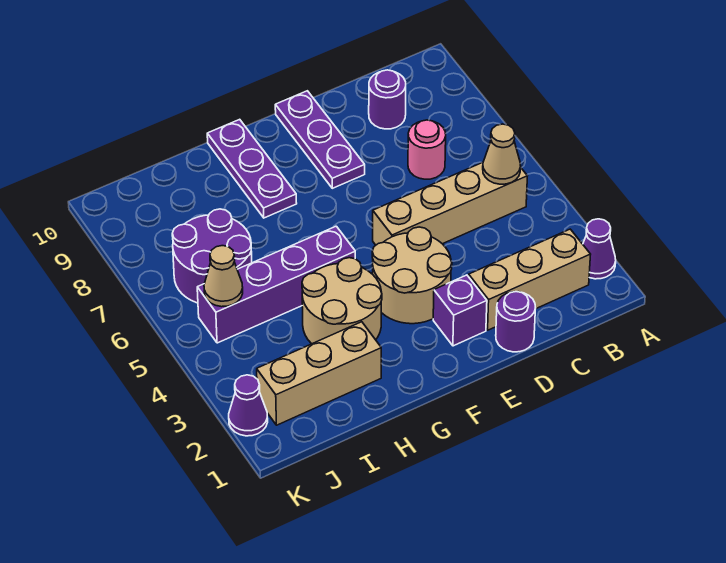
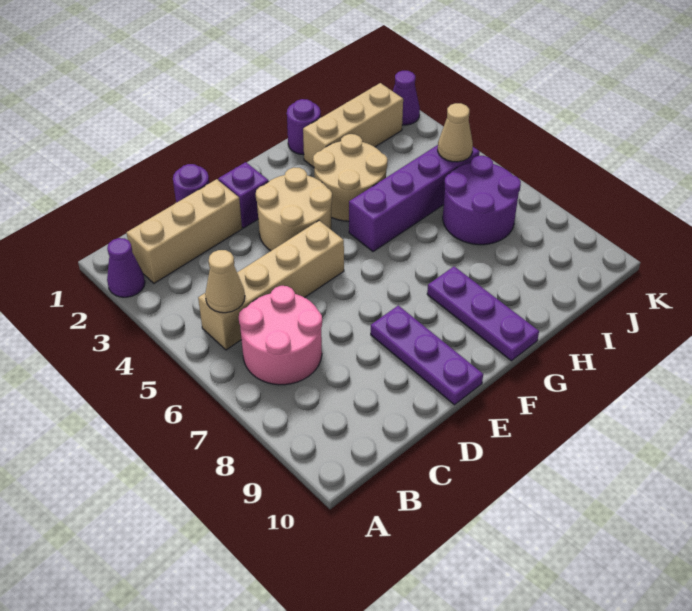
pink 1x1 round brick [408,120,446,179] -> pink 2x2 round brick [239,286,322,385]
purple 1x1 round brick [369,70,406,129] -> purple 1x1 round brick moved to [287,99,321,154]

